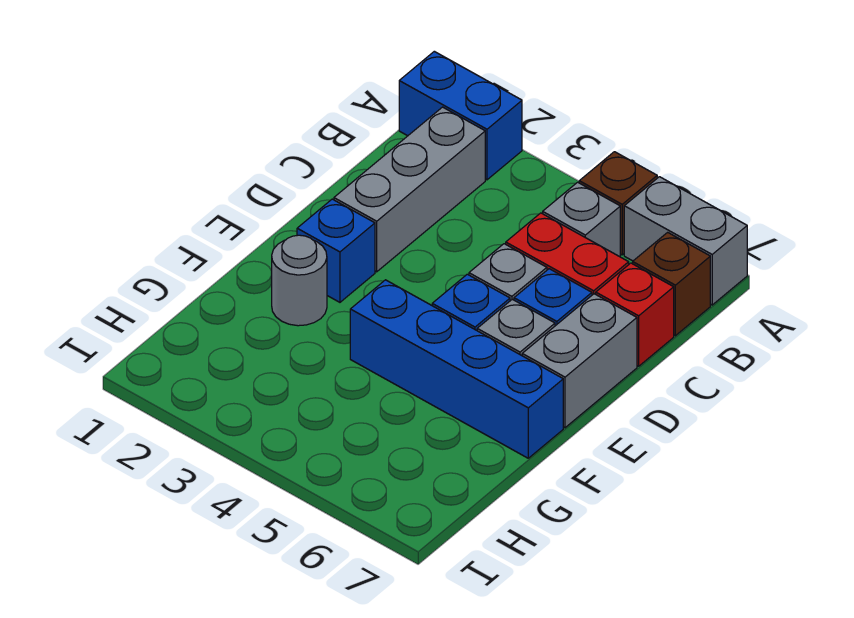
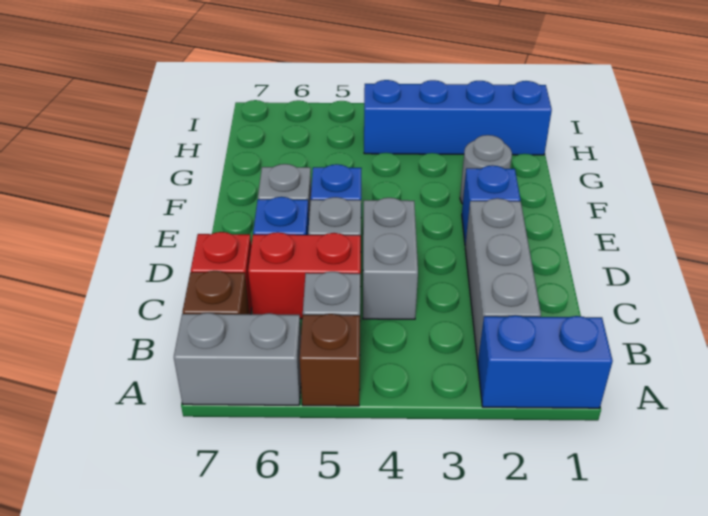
grey 1x2 brick [522,294,637,428] -> grey 1x2 brick moved to [363,198,418,319]
blue 1x4 brick [350,280,563,458] -> blue 1x4 brick moved to [364,80,552,155]

